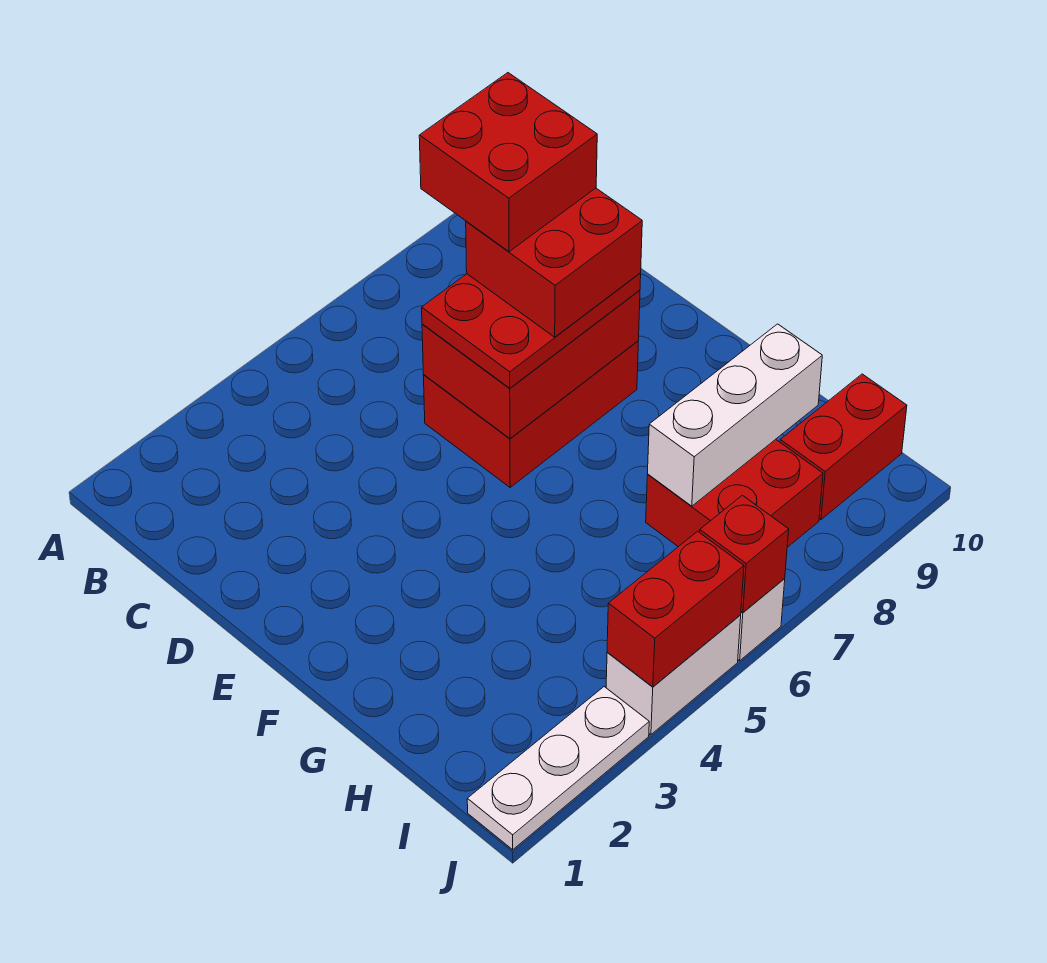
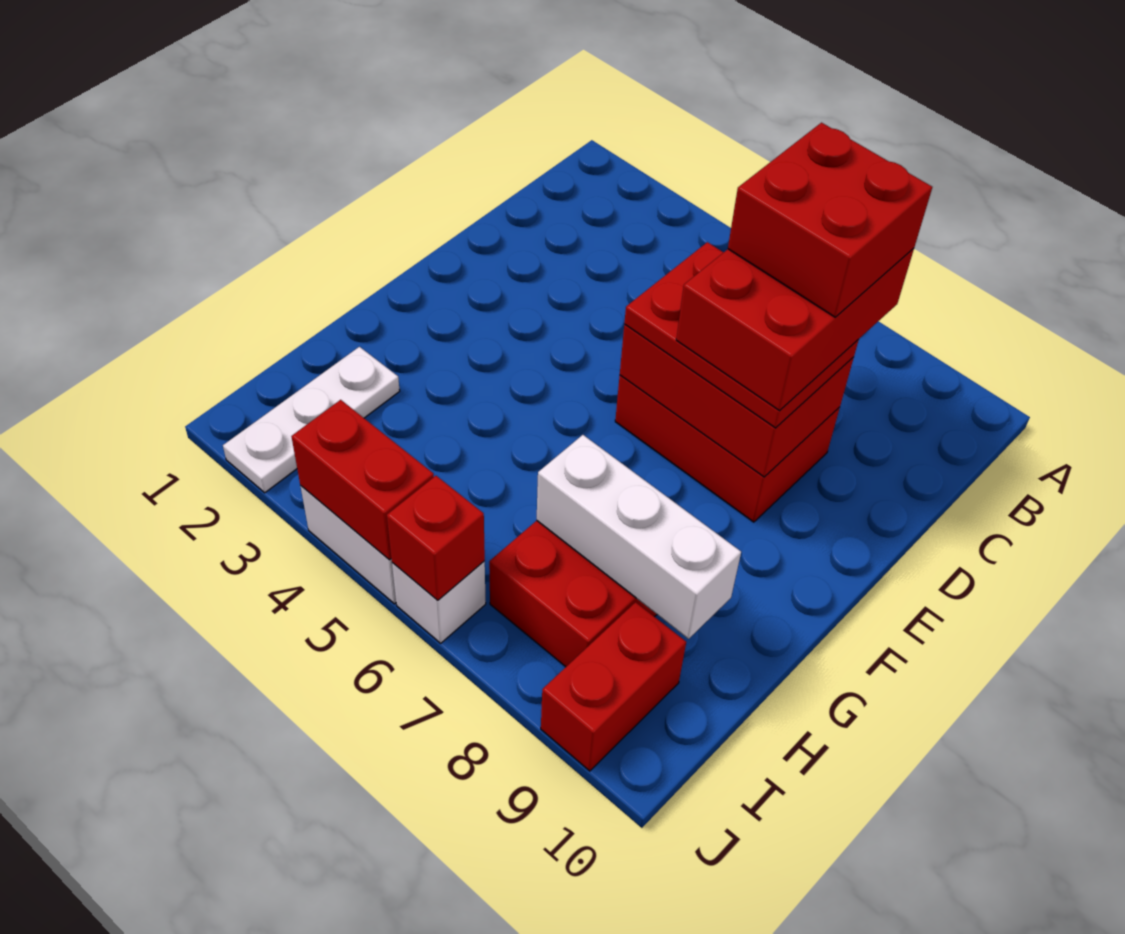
red 2x2 brick [466,188,642,337] -> red 2x3 brick [676,248,914,411]
red 1x2 brick [780,374,907,520] -> red 1x2 brick turned to [541,602,686,771]
white 1x3 plate [467,687,649,850] -> white 1x3 plate turned to [223,347,400,493]

